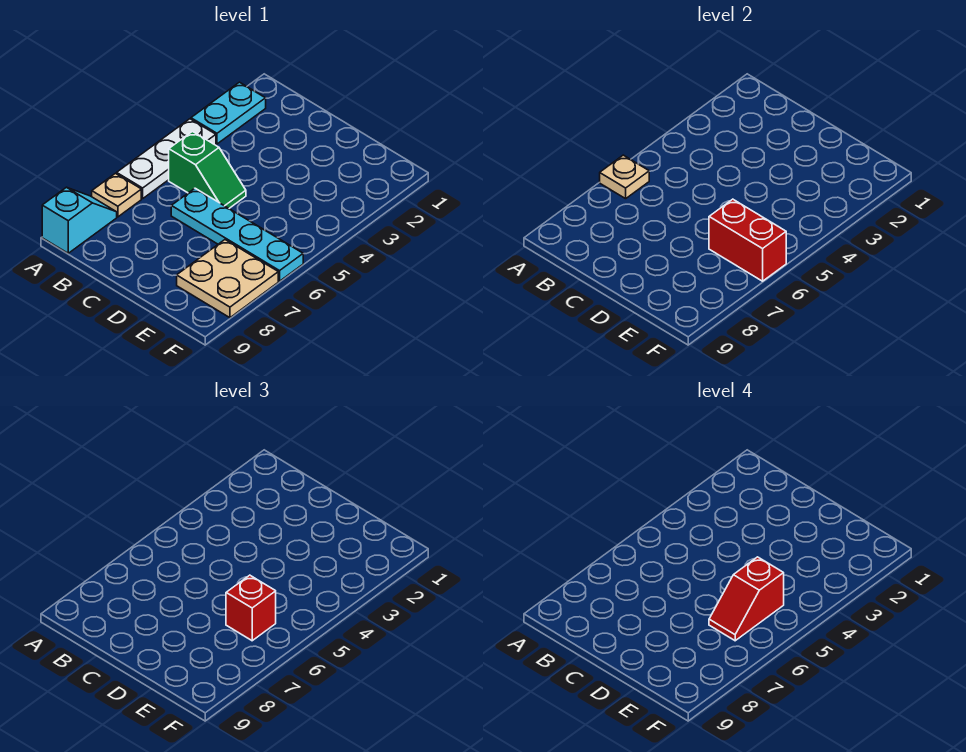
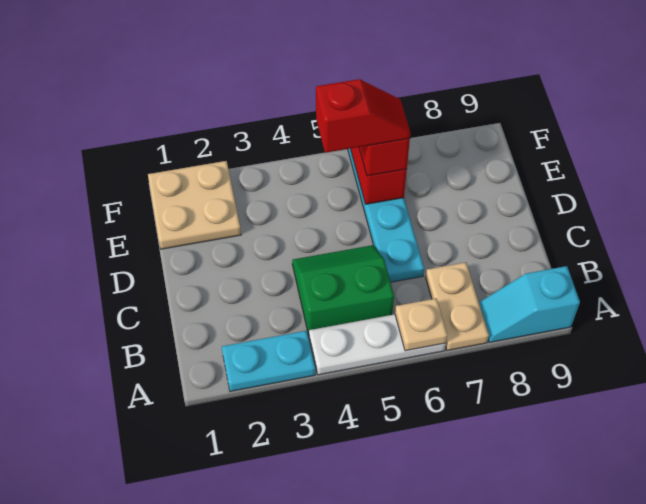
tan 1x1 plate [92,174,141,217] -> tan 1x2 plate [426,262,489,350]
green 1x2 slope [169,131,246,208] -> green 2x2 slope [292,245,394,335]
tan 2x2 plate [177,240,278,318] -> tan 2x2 plate moved to [148,161,241,249]

